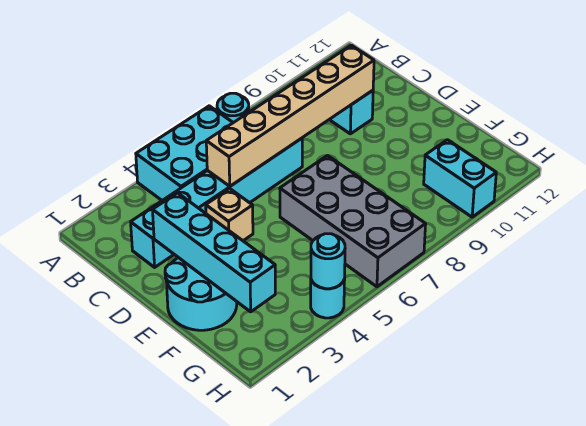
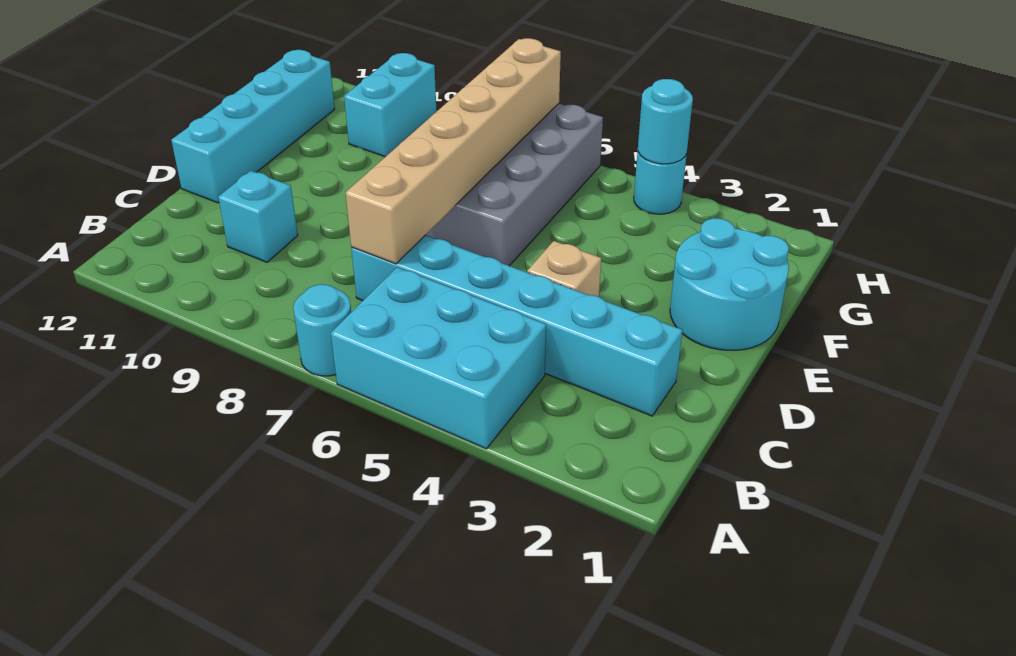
tan 1x6 brick [206,45,374,186] -> tan 1x6 brick turned to [346,38,561,264]
cyan 1x4 brick [153,193,275,312] -> cyan 1x4 brick moved to [171,50,335,203]

